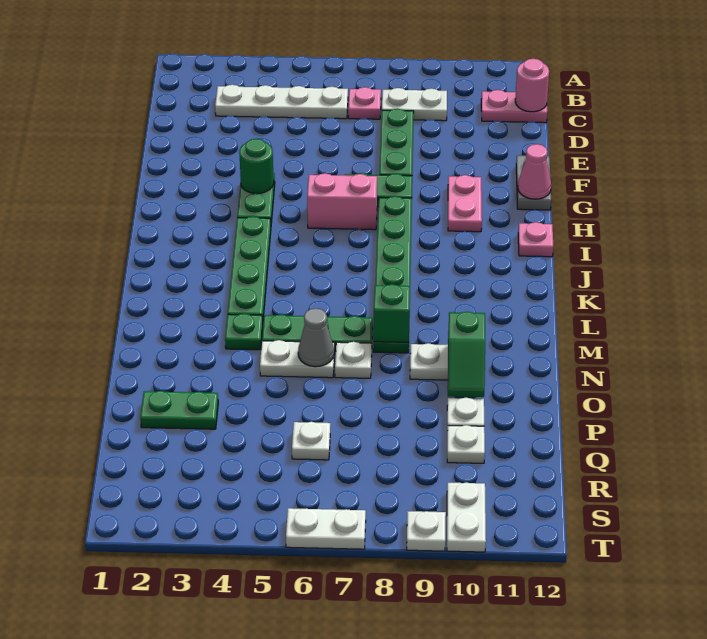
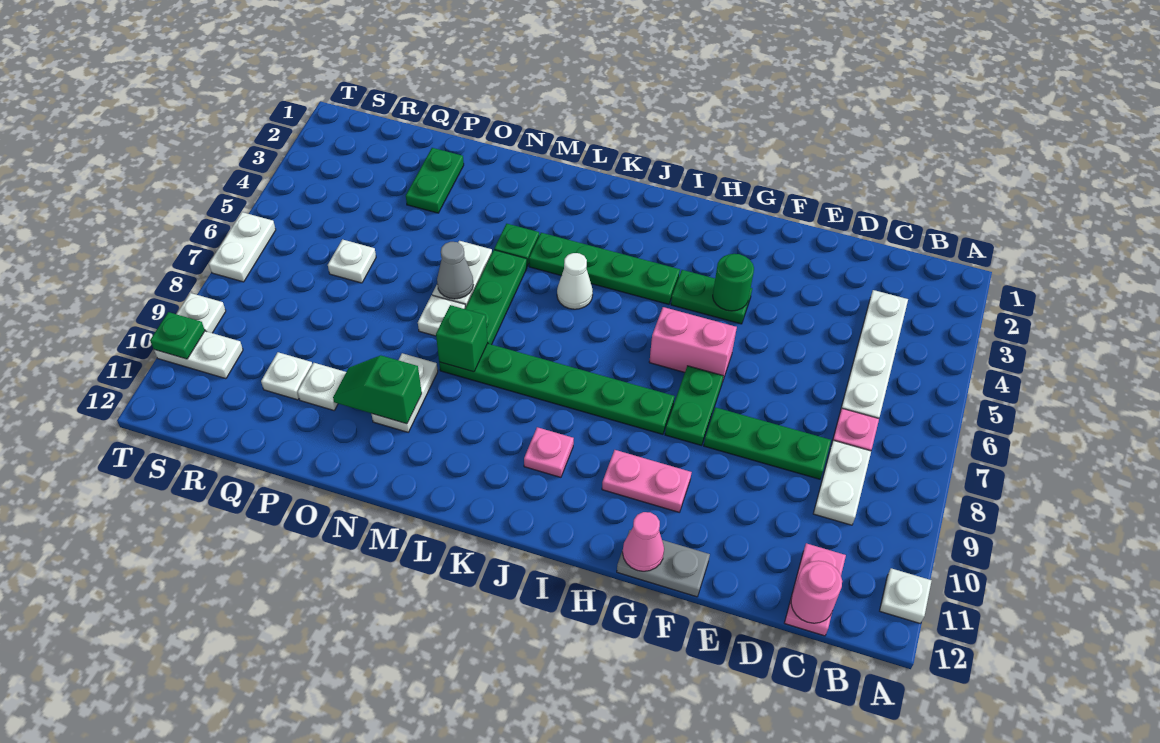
none -> white 1x1 plate [880,568,932,624]
pink 1x2 brick [307,173,377,230] -> pink 1x2 brick turned to [649,307,737,380]
pink 1x1 plate [518,222,553,257] -> pink 1x1 plate moved to [524,427,574,477]
none -> white 1x1 cone [557,253,593,309]
none -> green 1x1 plate [150,312,205,359]

